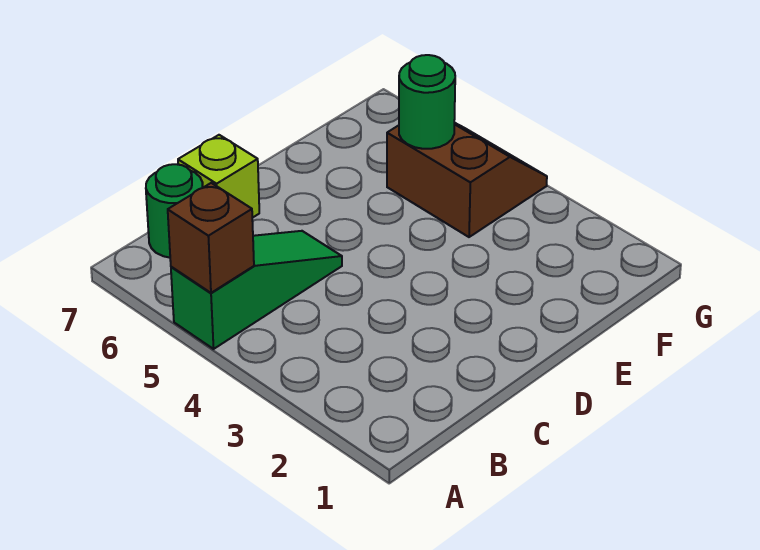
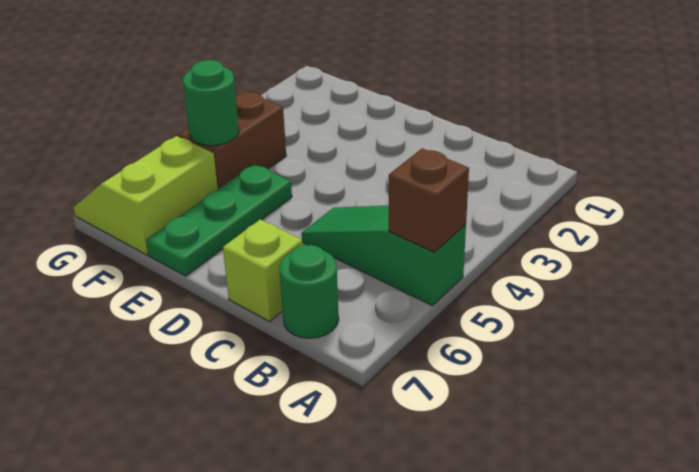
none -> green 1x3 plate [146,164,292,276]
none -> lime 2x2 slope [74,136,218,255]

